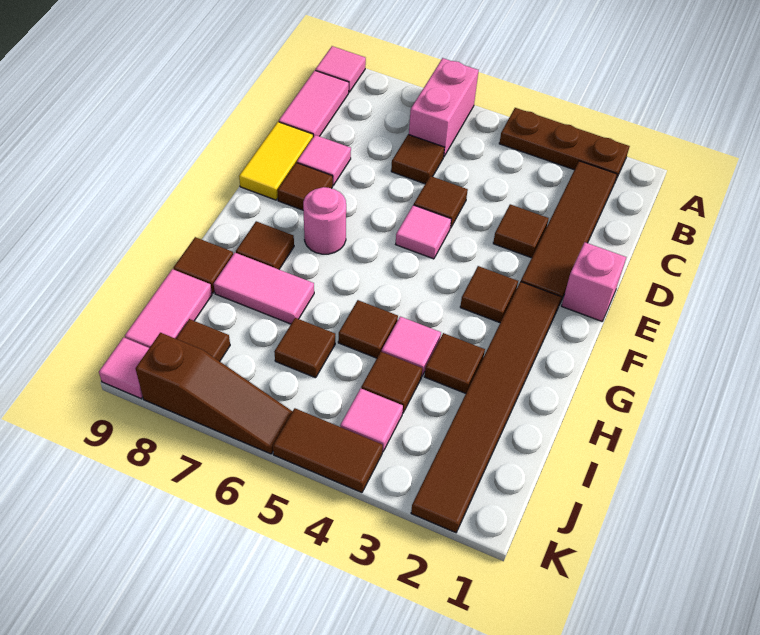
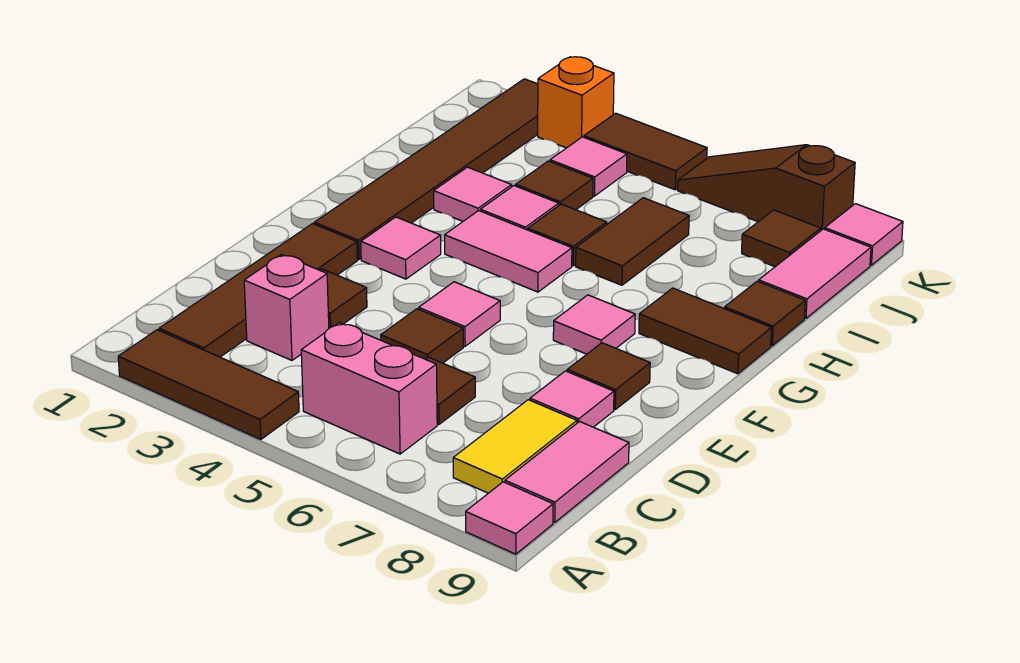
brown 1x3 plate [499,108,630,181] -> brown 1x3 tile [118,330,299,439]
pink 1x2 brick [409,58,479,156] -> pink 1x2 brick turned to [301,323,437,454]
yellow 1x2 tile [239,122,313,200] -> yellow 1x2 tile moved to [453,400,577,493]
pink 1x1 brick [562,242,626,321] -> pink 1x1 brick moved to [244,255,329,360]
brown 1x1 tile [460,266,518,323] -> pink 1x1 tile [361,217,441,279]
pink 1x1 round brick [303,187,346,254] -> pink 1x1 tile [553,295,635,354]
brown 1x1 tile [236,221,294,269] -> brown 1x2 tile [639,288,772,374]
brown 1x1 tile [424,333,485,393] -> pink 1x1 tile [434,167,512,221]
pink 1x2 tile [214,253,314,324] -> pink 1x2 tile moved to [445,211,572,292]
brown 1x1 tile [274,318,335,378] -> brown 1x2 tile [576,198,689,285]
none -> orange 1x1 brick [538,57,614,148]

